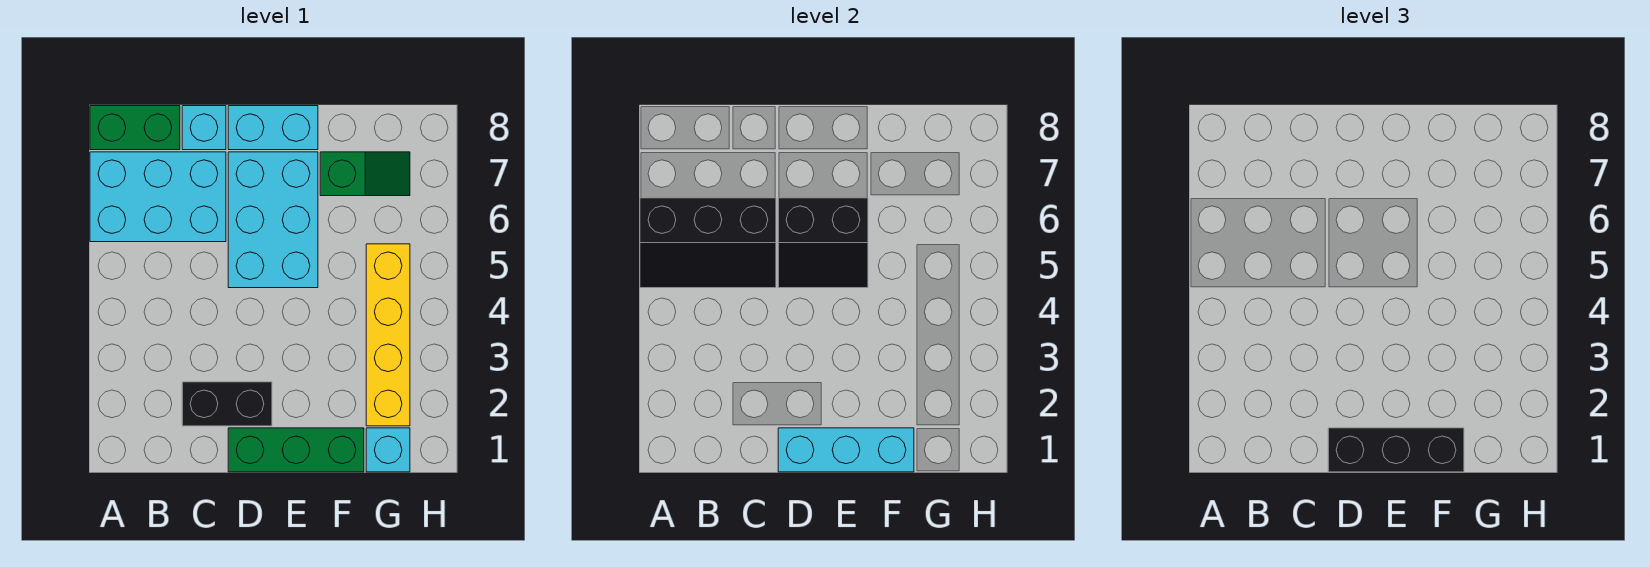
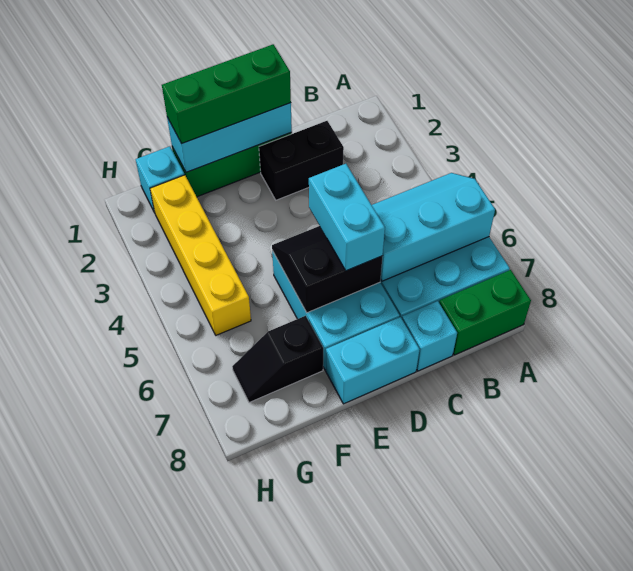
black 2x3 slope [640,198,776,288] -> cyan 2x3 slope [372,173,495,281]
black 1x3 brick [1328,428,1464,472] -> green 1x3 brick [162,44,291,144]
none -> cyan 1x2 brick [309,164,385,271]
green 1x2 slope [320,152,410,196] -> black 1x2 slope [232,316,323,403]

